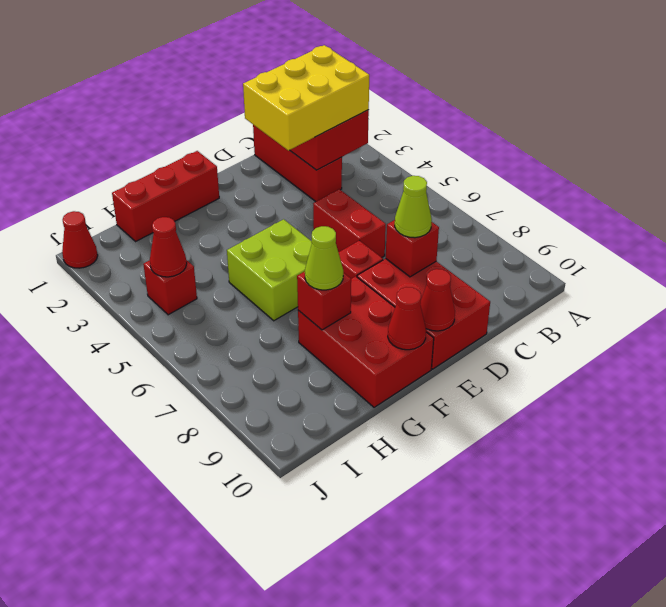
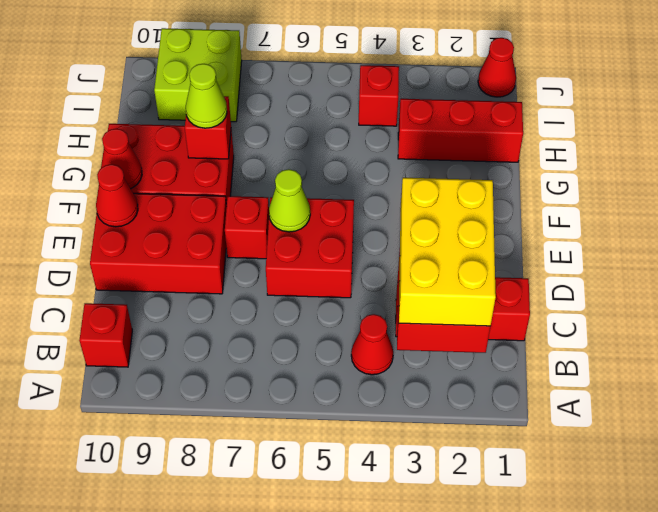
red 1x2 brick [313,189,386,257] -> red 2x2 brick [266,197,354,298]
red 1x1 brick [386,220,439,277] -> red 1x1 brick moved to [79,303,132,367]
lime 1x1 cone [395,176,432,238] -> lime 1x1 cone moved to [269,169,310,232]
red 1x3 brick [112,151,219,241] -> red 1x3 brick turned to [398,99,523,162]
lime 2x2 brick [227,219,312,321] -> lime 2x2 brick moved to [154,28,242,122]
red 1x1 cone [150,217,187,277] -> red 1x1 cone moved to [351,314,393,375]

